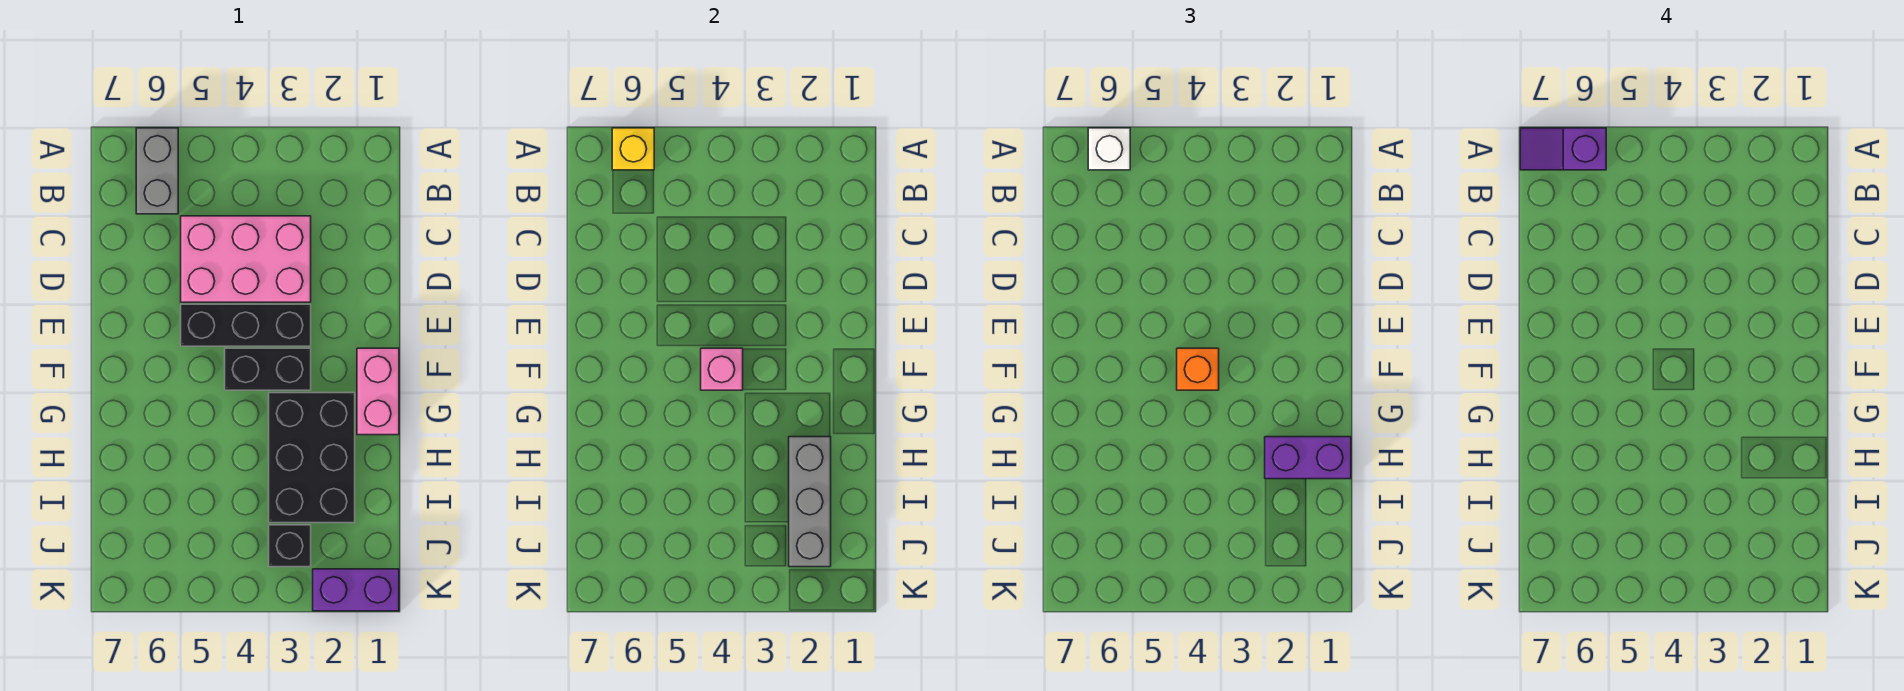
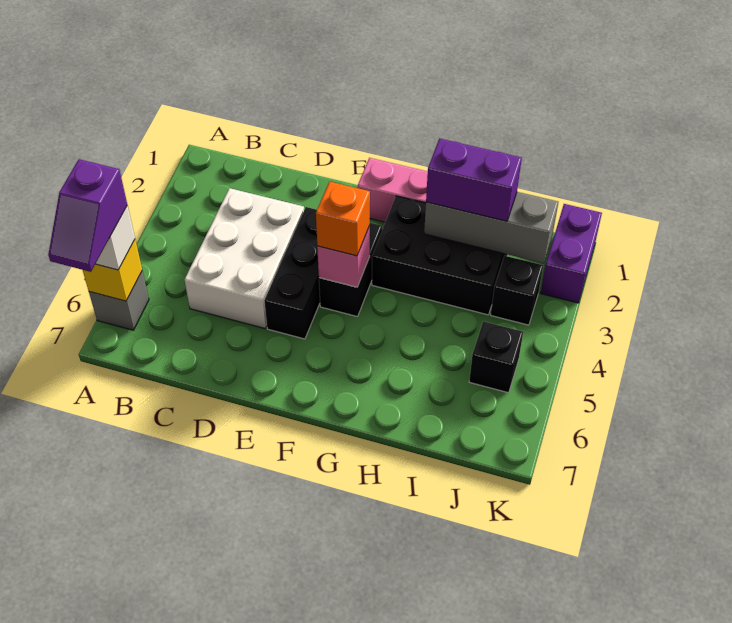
grey 1x2 brick [136,128,178,214] -> grey 1x1 brick [89,271,149,330]
pink 2x3 brick [181,216,311,302] -> white 2x3 brick [185,188,304,329]
purple 1x2 brick [1265,437,1351,479] -> purple 1x2 brick turned to [426,138,522,221]
none -> black 1x1 brick [469,321,523,393]

